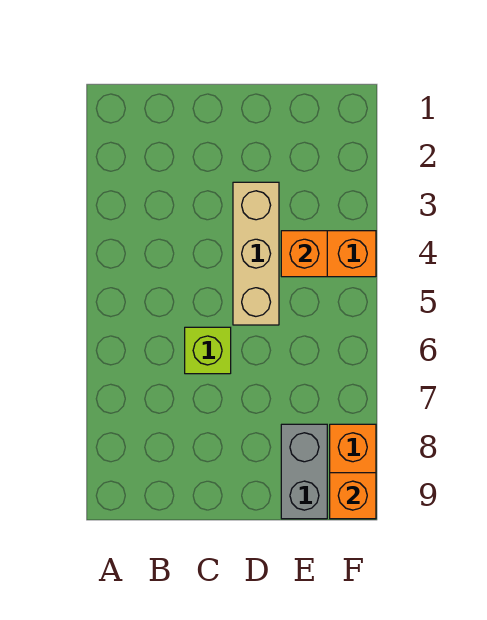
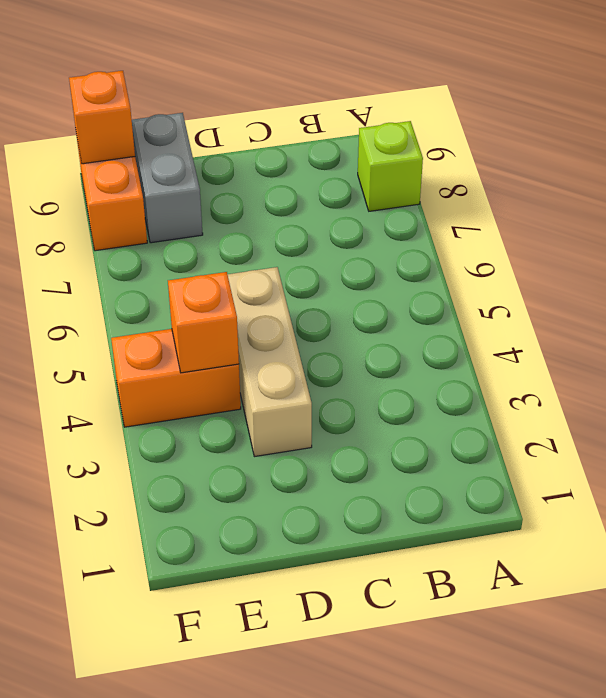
lime 1x1 brick [185,327,231,374] -> lime 1x1 brick moved to [358,121,423,211]

